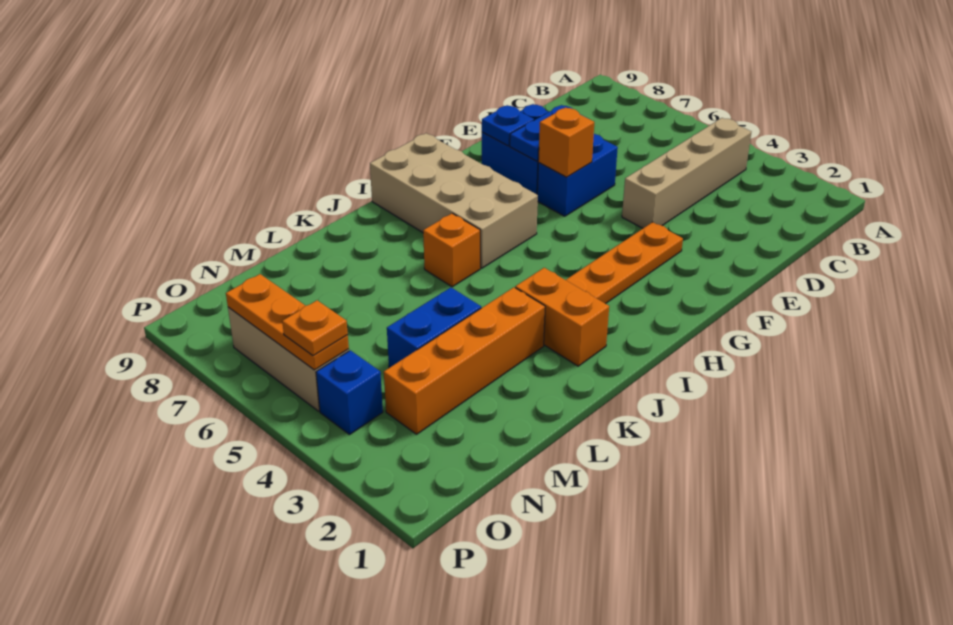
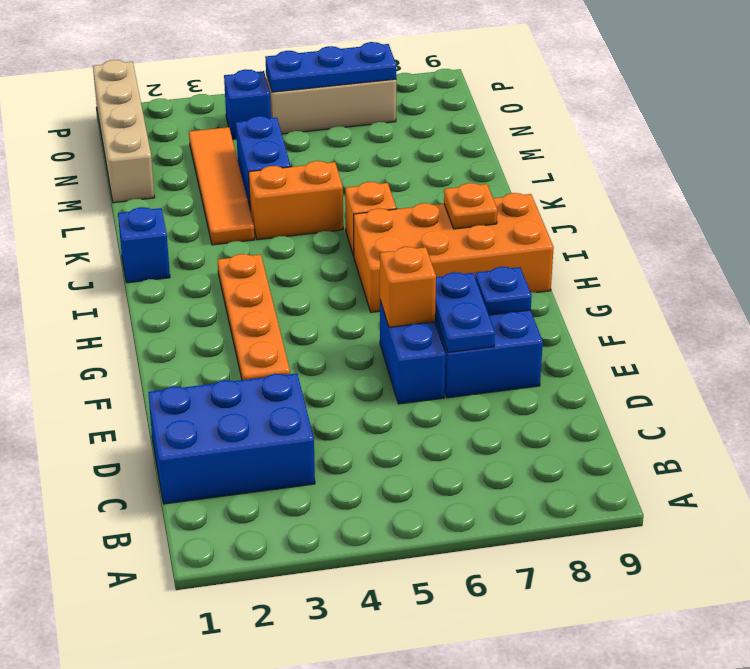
tan 1x4 brick [622,118,751,228] -> tan 1x4 brick moved to [93,60,155,203]
none -> blue 2x3 brick [148,373,315,504]
tan 2x4 brick [370,133,538,268] -> orange 2x4 brick [354,193,554,312]
none -> blue 1x1 brick [118,207,170,283]
orange 1x2 brick [515,268,609,366] -> orange 1x2 brick moved to [249,161,343,240]
orange 1x4 brick [384,287,545,434] -> orange 1x4 tile [189,127,255,245]
orange 1x3 plate [226,274,349,370] -> blue 1x3 plate [265,42,396,92]
orange 1x1 plate [282,300,348,356] -> orange 1x1 plate moved to [444,183,497,229]

